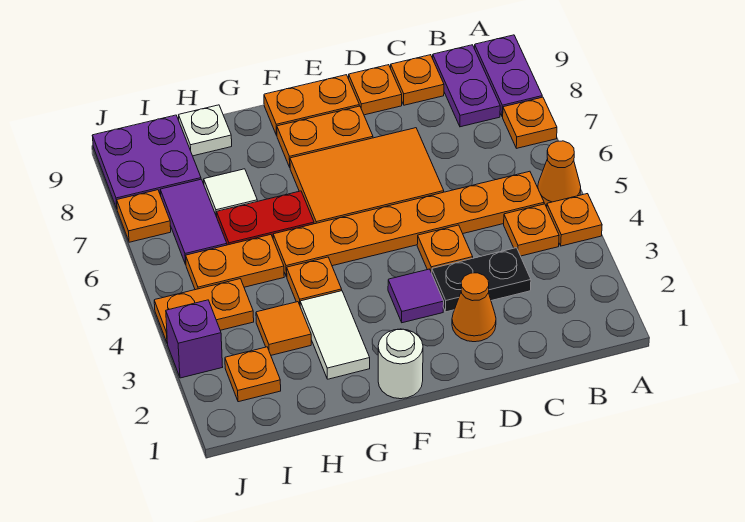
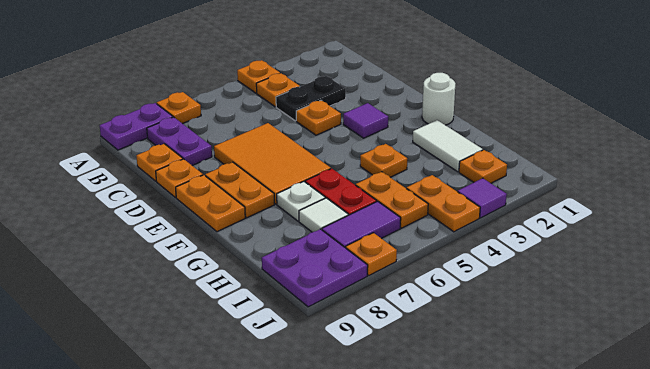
orange 1x1 cone [538,141,581,206] -> none
orange 1x6 plate [273,171,544,277] -> none
purple 1x2 plate [433,45,500,127] -> purple 1x2 plate turned to [147,117,212,165]
black 1x2 plate [432,248,531,312] -> black 1x2 plate turned to [276,76,346,121]
orange 1x1 cone [452,273,496,342] -> none
white 1x2 tile [300,291,370,379] -> white 1x2 tile turned to [413,120,483,172]
orange 1x1 tile [256,302,311,355] -> none
white 1x1 plate [179,105,232,156] -> white 1x1 plate moved to [277,182,325,221]
purple 1x1 brick [166,300,223,378] -> purple 1x1 tile [458,178,507,218]

